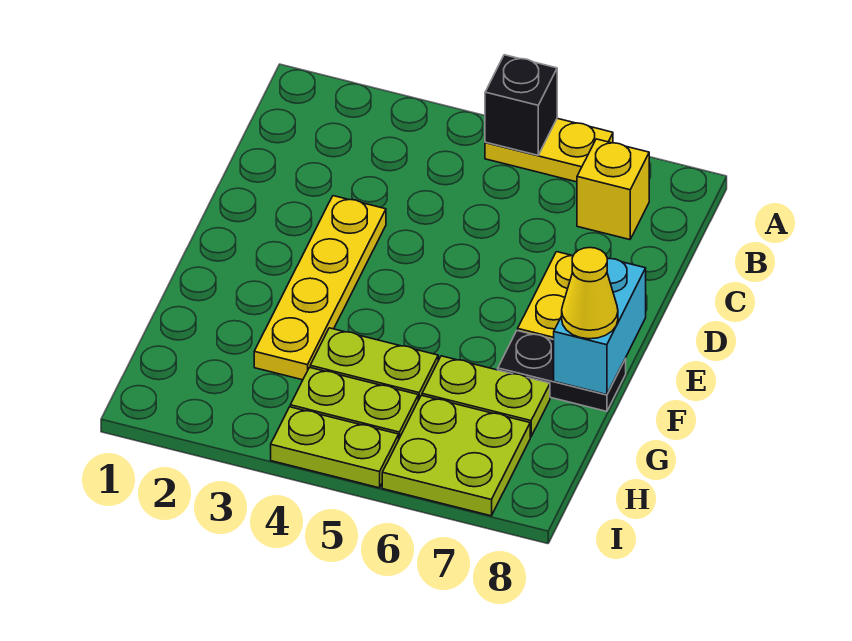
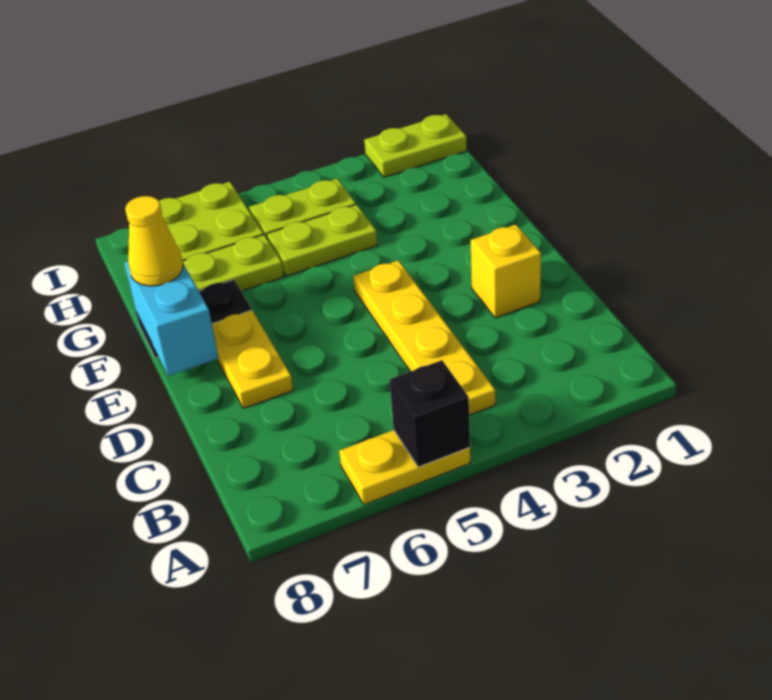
yellow 1x1 brick [577,139,649,240] -> yellow 1x1 brick moved to [471,225,541,318]
yellow 1x4 plate [254,196,386,380] -> yellow 1x4 plate moved to [353,260,495,415]
lime 1x2 plate [271,407,399,488] -> lime 1x2 plate moved to [364,114,467,177]

